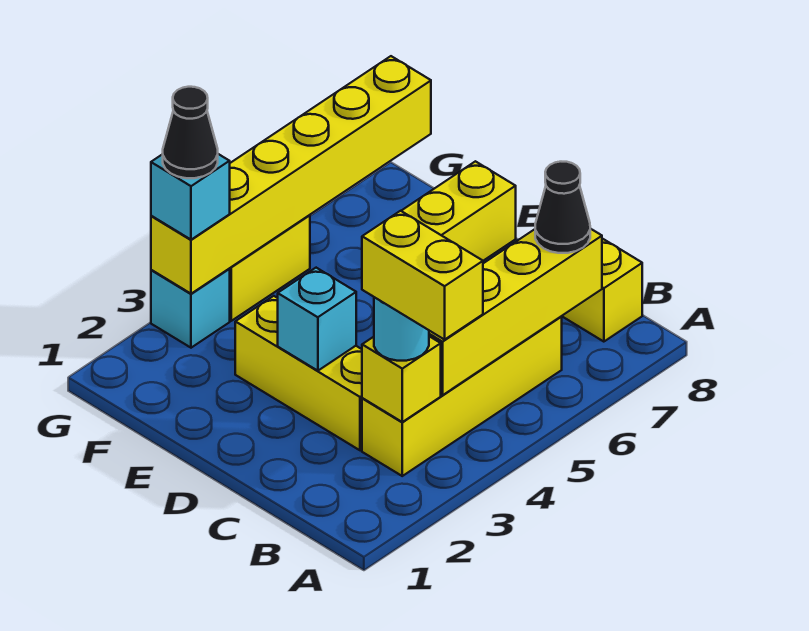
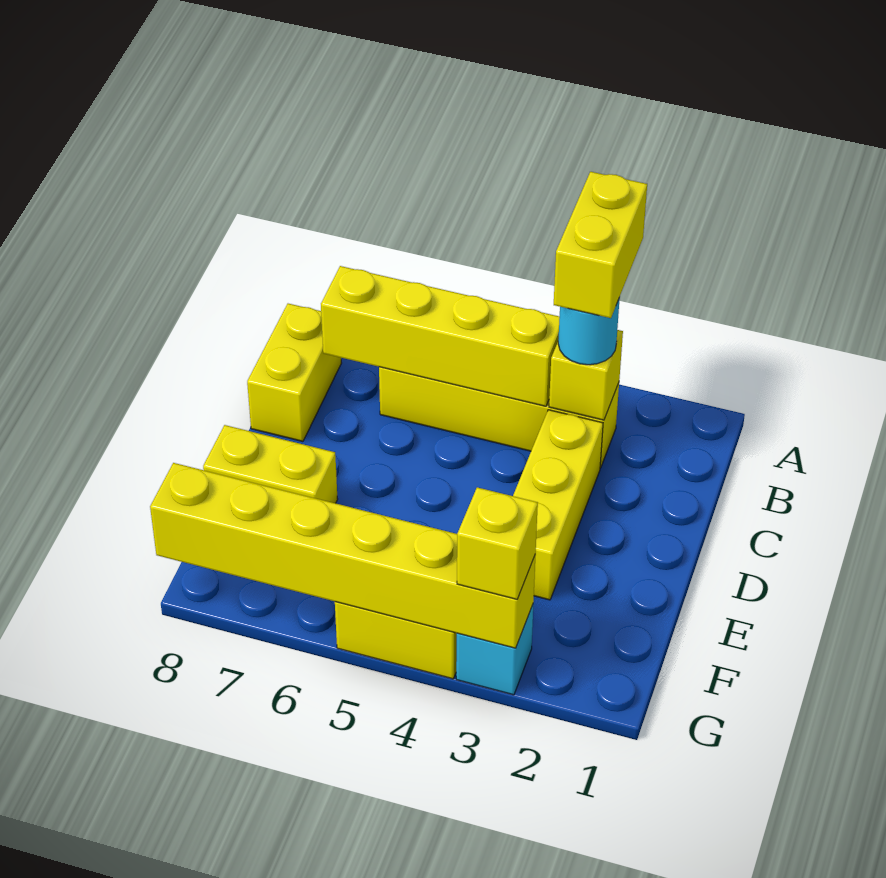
black 1x1 cone [535,162,590,253] -> none
cyan 1x1 brick [278,268,356,371] -> none
cyan 1x1 brick [151,154,230,240] -> yellow 1x1 brick [457,487,538,599]
black 1x1 cone [163,87,218,178] -> none

